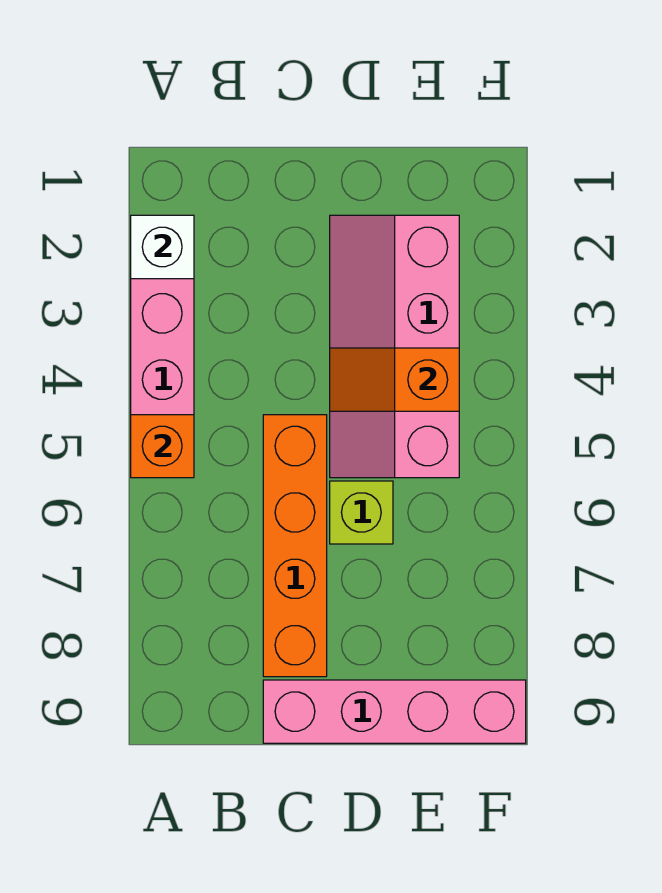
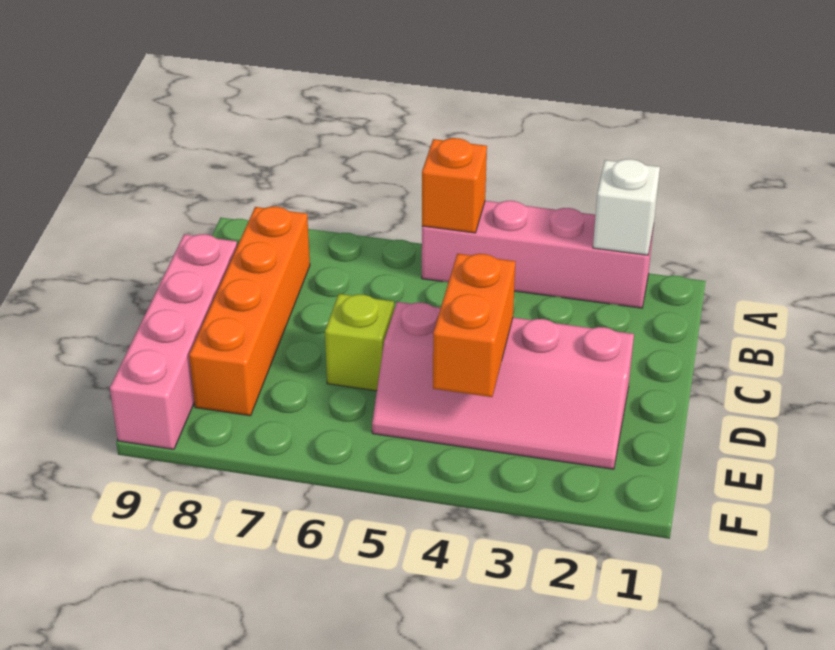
orange 1x4 brick [263,415,327,677] -> orange 1x4 brick turned to [189,207,310,416]
pink 2x4 slope [330,215,459,478] -> pink 2x4 slope turned to [372,302,634,469]
orange 1x2 slope [330,348,459,411] -> orange 1x2 brick [433,254,516,397]

